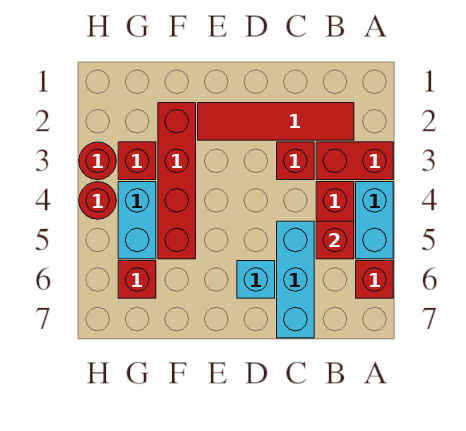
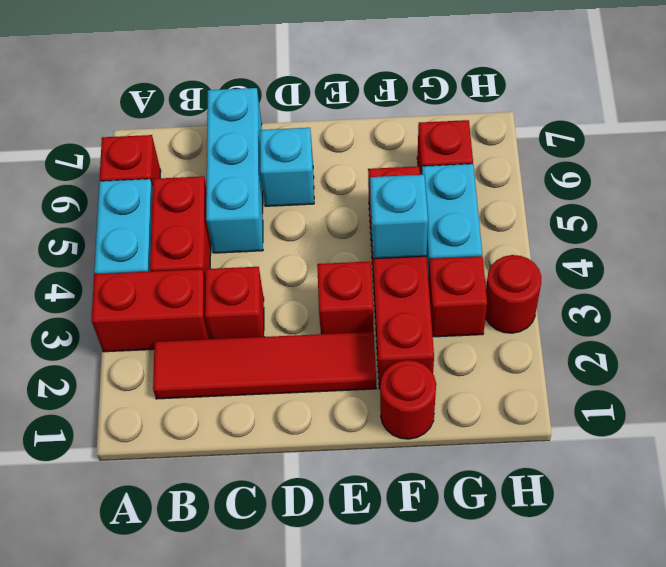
red 1x1 brick [316,221,354,259] -> red 1x1 brick moved to [317,262,374,334]
none -> cyan 1x1 brick [370,174,428,259]
red 1x1 round brick [79,182,116,219] -> red 1x1 round brick moved to [380,360,436,439]

